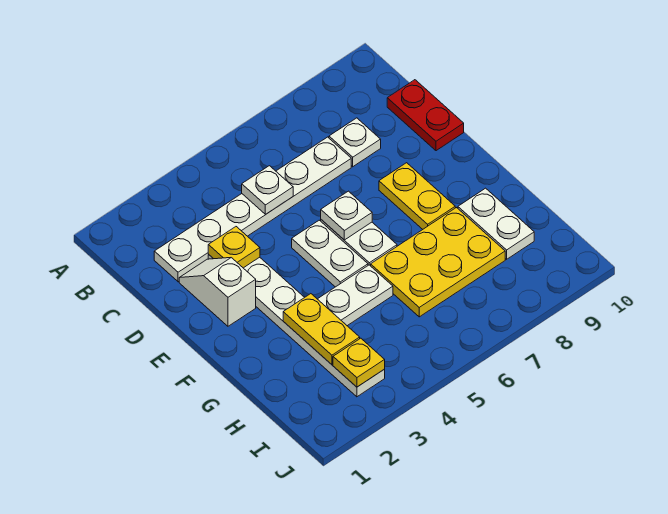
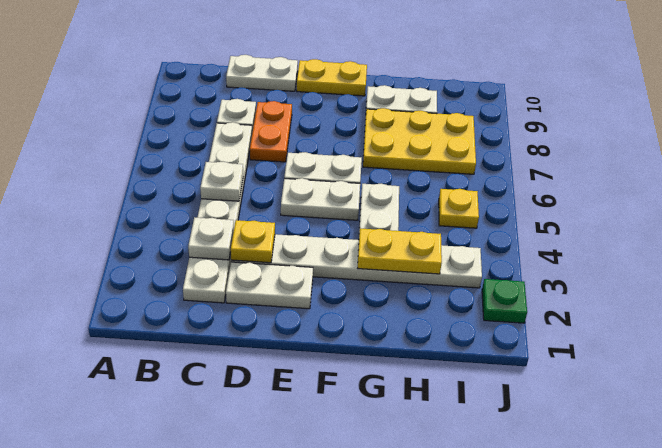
red 1x2 plate [387,80,464,151] -> white 1x2 plate [226,55,298,91]
white 1x2 slope [179,258,256,326] -> white 1x2 plate [226,262,313,309]
none -> orange 1x2 plate [250,101,292,162]
white 1x1 plate [321,191,372,240] -> white 1x1 plate moved to [188,217,234,260]
yellow 1x2 plate [379,163,455,229] -> yellow 1x2 plate moved to [297,59,367,96]
yellow 2x3 plate [371,208,505,317] -> yellow 2x3 plate turned to [363,108,476,174]
yellow 1x1 plate [333,338,385,387] -> yellow 1x1 plate moved to [439,189,479,228]
none -> green 1x1 plate [482,279,527,323]

